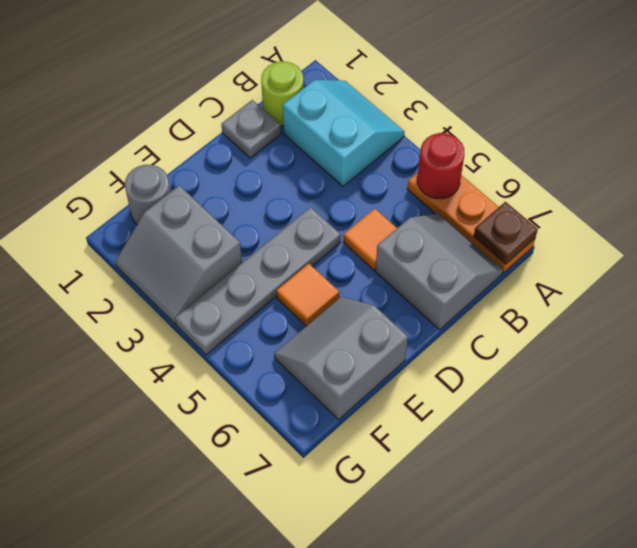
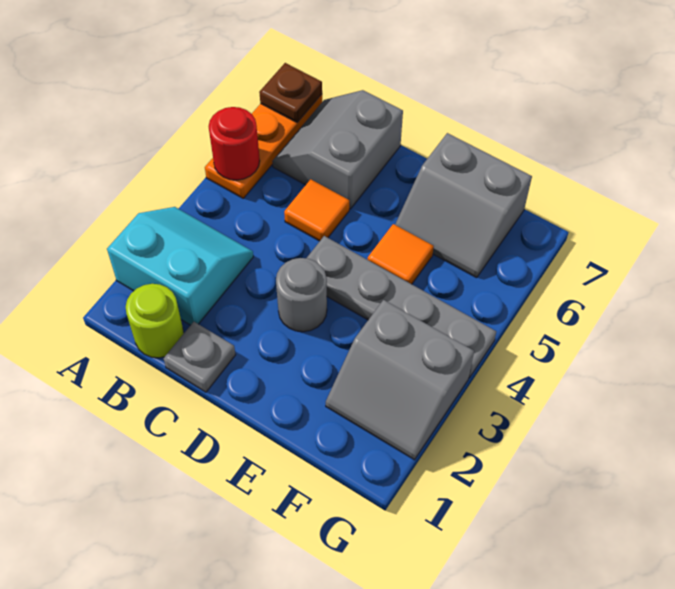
cyan 2x2 slope [283,80,405,186] -> cyan 2x2 slope turned to [107,207,253,325]
grey 1x1 round brick [125,165,171,224] -> grey 1x1 round brick moved to [276,258,327,332]
grey 2x2 slope [115,185,242,324] -> grey 2x2 slope turned to [326,300,474,460]

